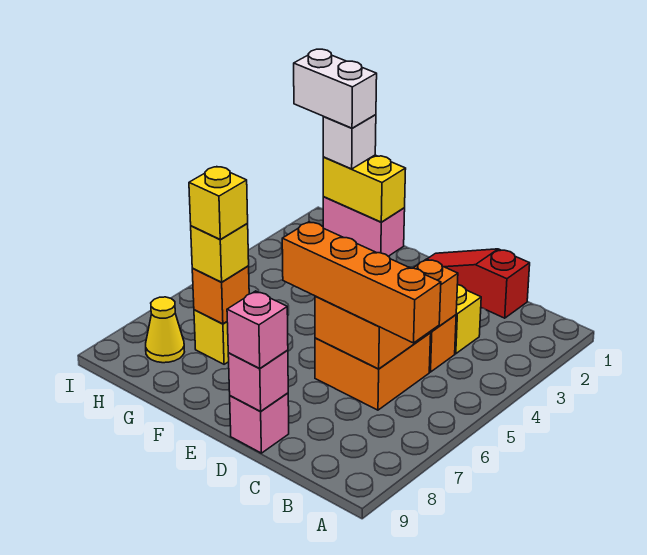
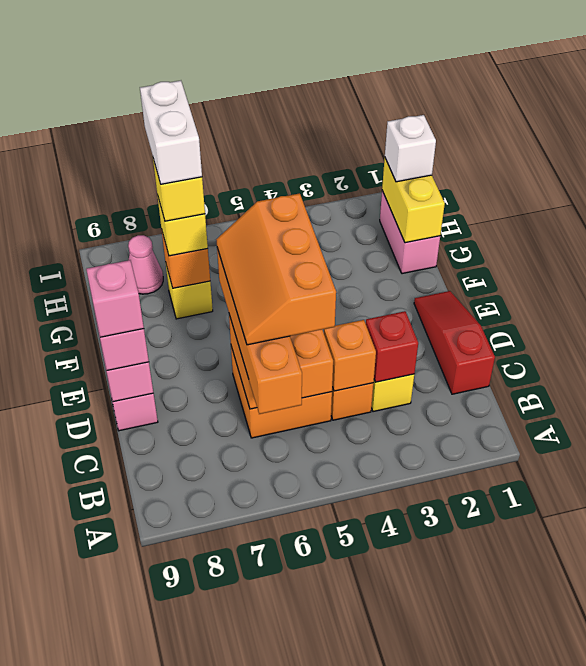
none -> red 1x1 brick [366,311,418,382]
none -> orange 2x3 slope [216,193,336,345]
none -> pink 1x1 brick [86,260,144,338]
white 1x2 brick [294,49,377,128] -> white 1x2 brick moved to [140,81,202,184]
yellow 1x1 cone [146,297,184,363] -> pink 1x1 cone [128,235,163,294]

